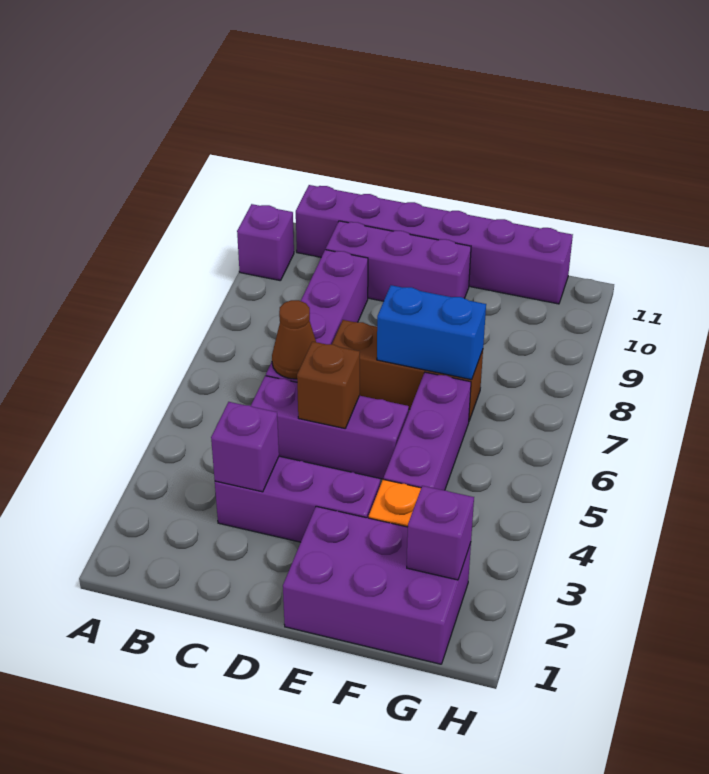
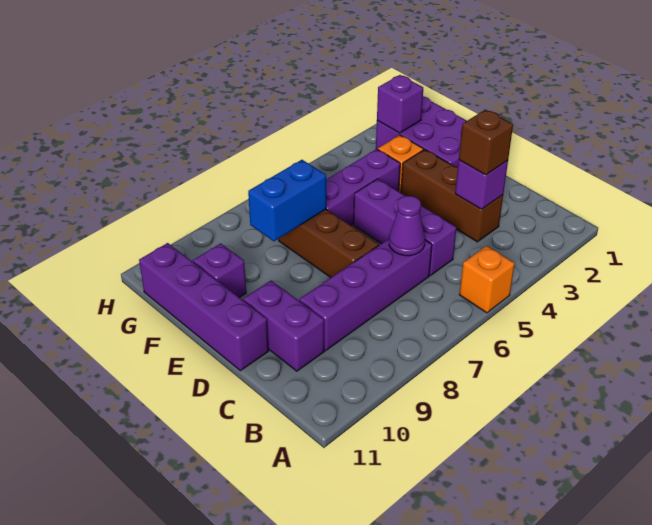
none -> orange 1x1 brick [460,246,515,313]
purple 1x1 brick [237,204,294,281] -> purple 1x1 brick moved to [193,243,246,298]
purple 1x6 brick [296,185,573,304] -> purple 1x4 brick [139,243,269,371]
purple 1x3 brick [215,456,380,542] -> brown 1x3 brick [401,149,503,242]
brown 1x1 cone [272,300,316,379] -> purple 1x1 cone [389,196,425,256]
purple 1x3 brick [326,221,471,301] -> purple 1x2 brick [243,281,324,371]
brown 1x1 brick [297,342,360,428] -> brown 1x1 brick moved to [459,110,513,175]
blue 1x2 brick [377,285,486,380] -> blue 1x2 brick turned to [248,160,326,241]

